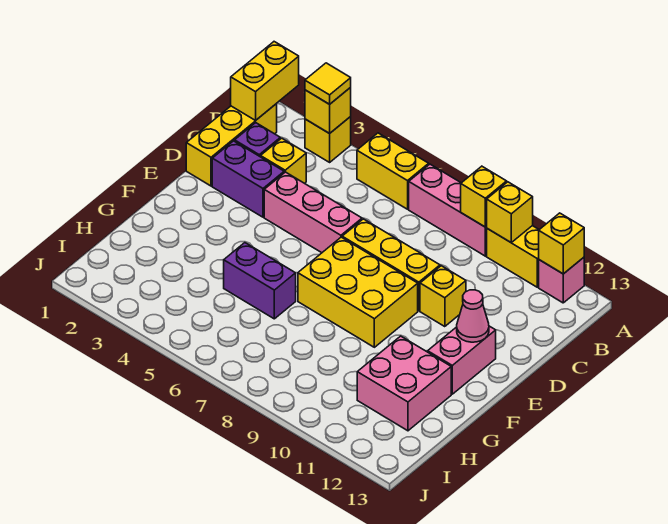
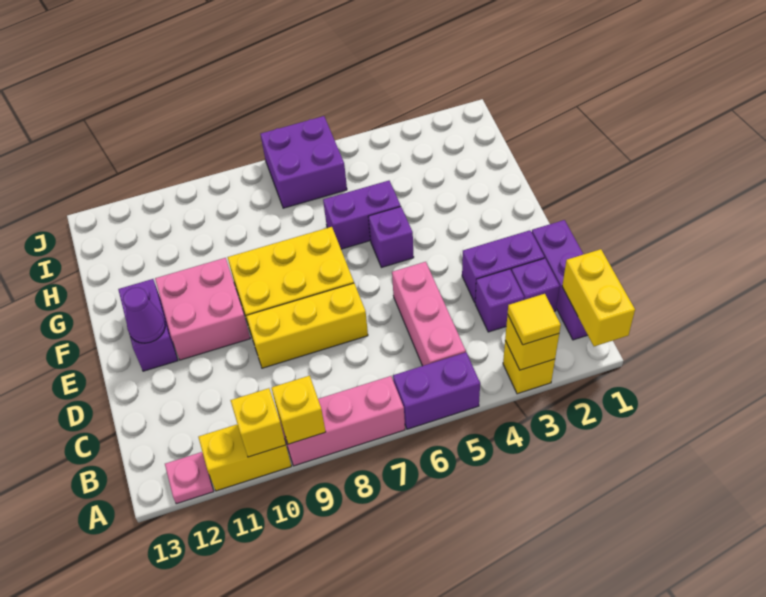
yellow 1x2 brick [357,133,429,209] -> purple 1x2 brick [393,352,480,429]
pink 1x1 brick [539,257,584,303] -> pink 1x1 plate [165,452,214,504]
yellow 1x1 brick [539,213,584,274] -> none
yellow 1x3 brick [186,104,277,186] -> purple 1x3 brick [532,220,587,340]
yellow 1x1 brick [261,138,306,183] -> purple 1x1 brick [475,269,524,332]
pink 1x3 brick [264,172,362,253] -> pink 1x3 brick turned to [392,262,466,366]
yellow 1x1 brick [420,266,466,327] -> none
pink 1x2 brick [428,326,496,394] -> purple 1x2 brick [118,279,178,371]
pink 1x1 cone [457,290,489,342] -> purple 1x1 cone [123,288,165,343]
none -> purple 1x1 brick [368,207,414,268]
pink 2x2 brick [357,336,451,431] -> pink 2x2 brick moved to [155,258,250,360]
none -> purple 2x2 brick [260,116,347,208]

